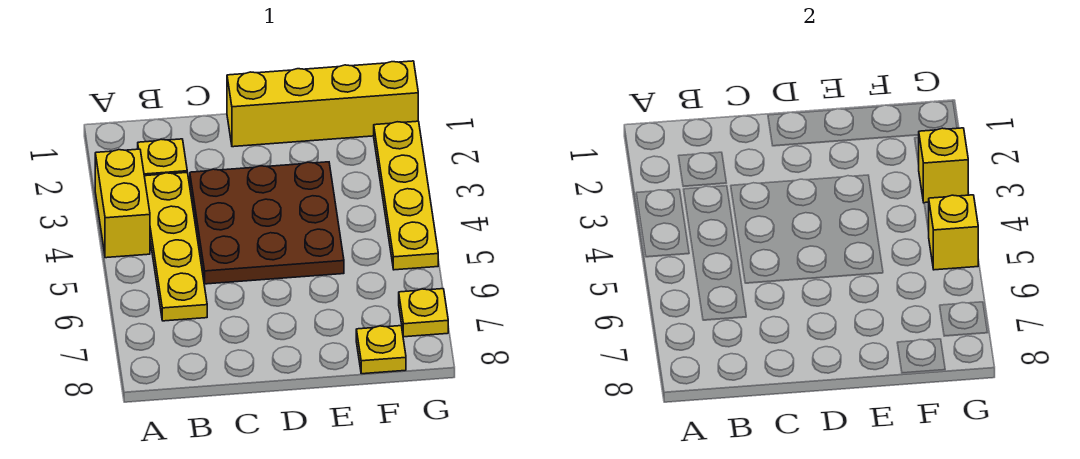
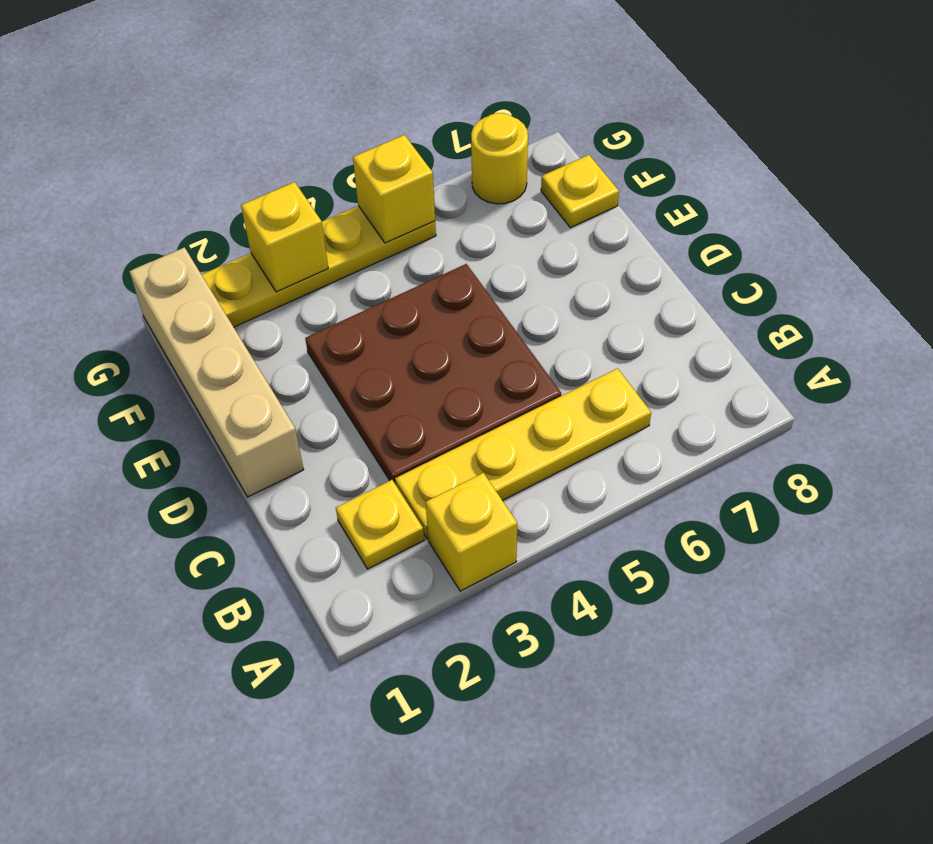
yellow 1x2 brick [95,149,150,258] -> yellow 1x1 brick [426,473,517,591]
yellow 1x4 brick [227,61,418,147] -> tan 1x4 brick [129,247,304,497]
yellow 1x1 plate [399,289,448,337] -> yellow 1x1 round brick [471,113,528,204]

